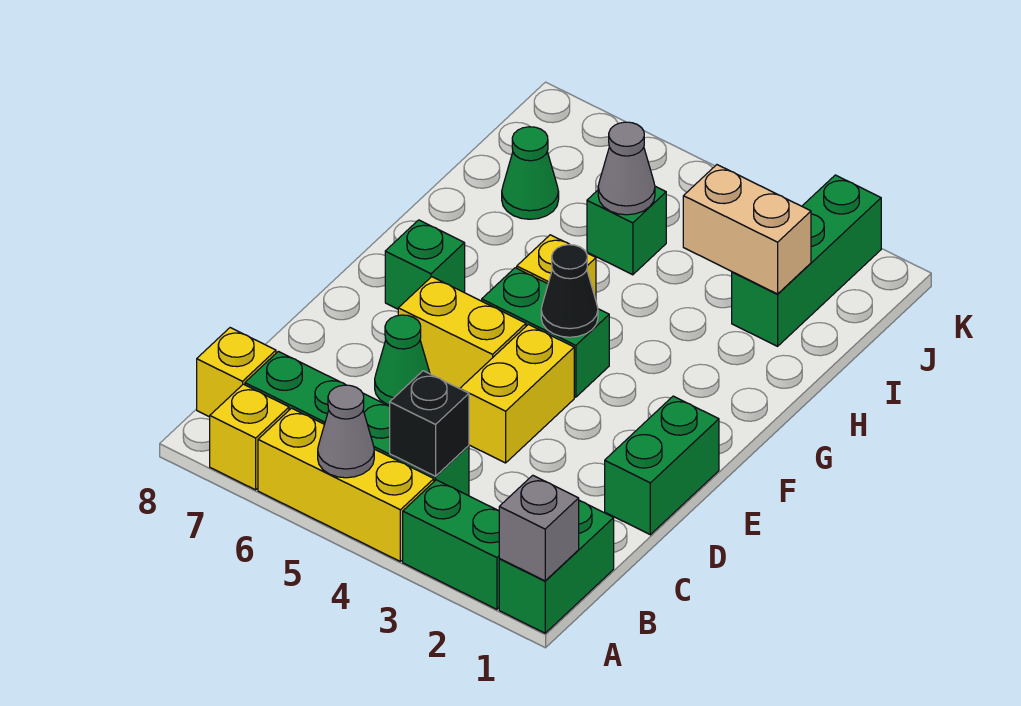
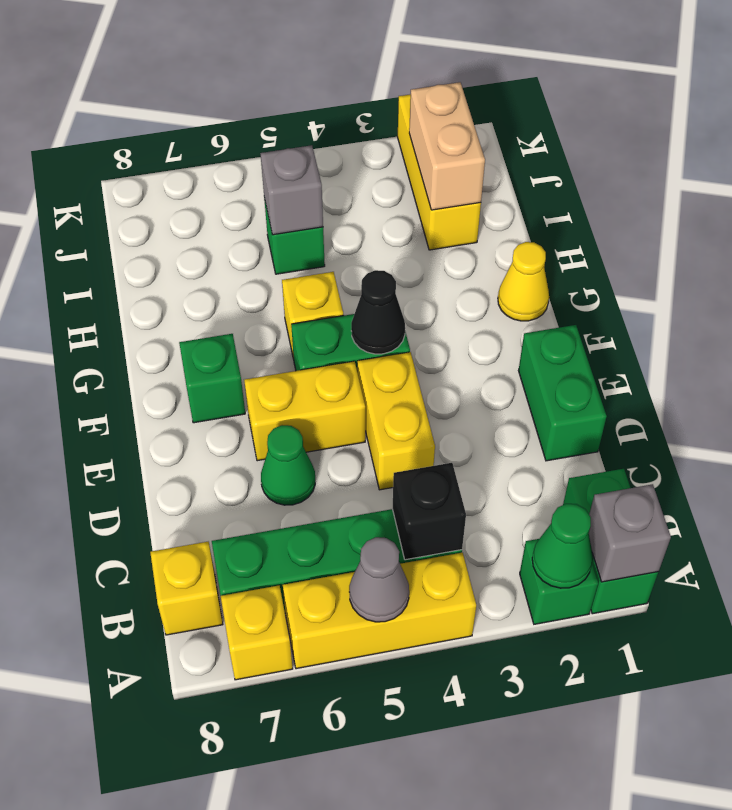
green 1x2 brick [403,480,500,609] -> green 1x1 brick [520,539,598,624]
none -> yellow 1x1 cone [498,242,549,321]
green 1x3 brick [732,175,881,346] -> yellow 1x3 brick [398,94,481,250]
tan 1x2 brick [683,165,811,294] -> tan 1x2 brick turned to [409,82,485,210]
grey 1x1 cone [598,122,655,215] -> grey 1x1 brick [260,145,323,235]
green 1x1 cone [502,127,559,219] -> green 1x1 cone moved to [532,504,593,588]

